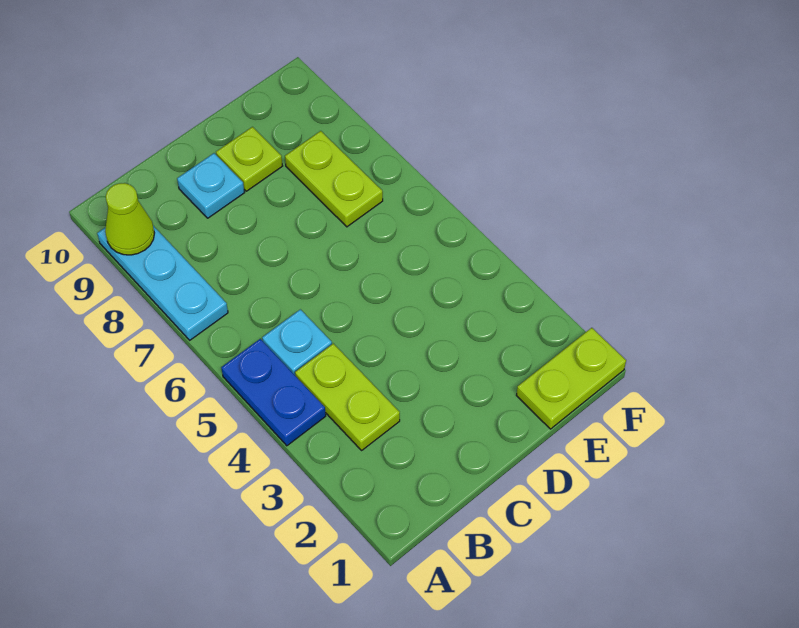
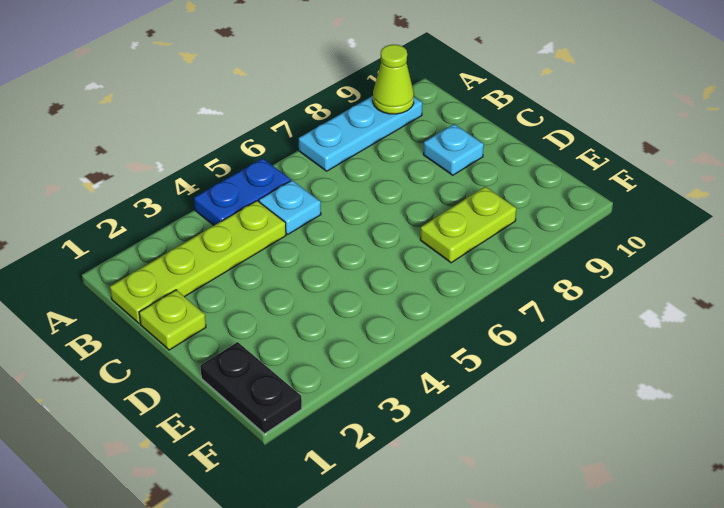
lime 1x2 plate [295,343,400,450] -> lime 1x4 plate [110,201,286,324]
lime 1x1 plate [216,127,282,191] -> lime 1x1 plate moved to [139,290,206,350]
lime 1x2 plate [516,328,626,429] -> black 1x2 plate [200,342,302,434]

